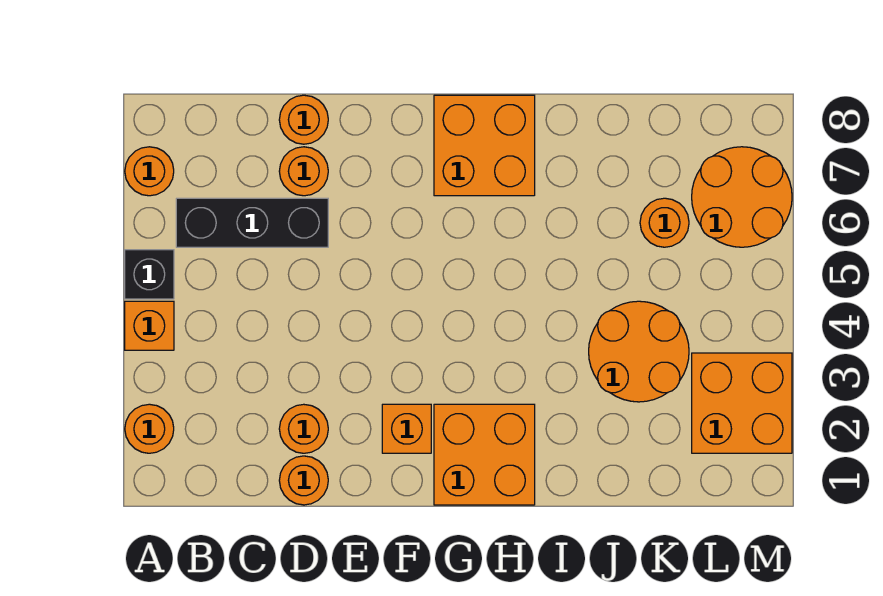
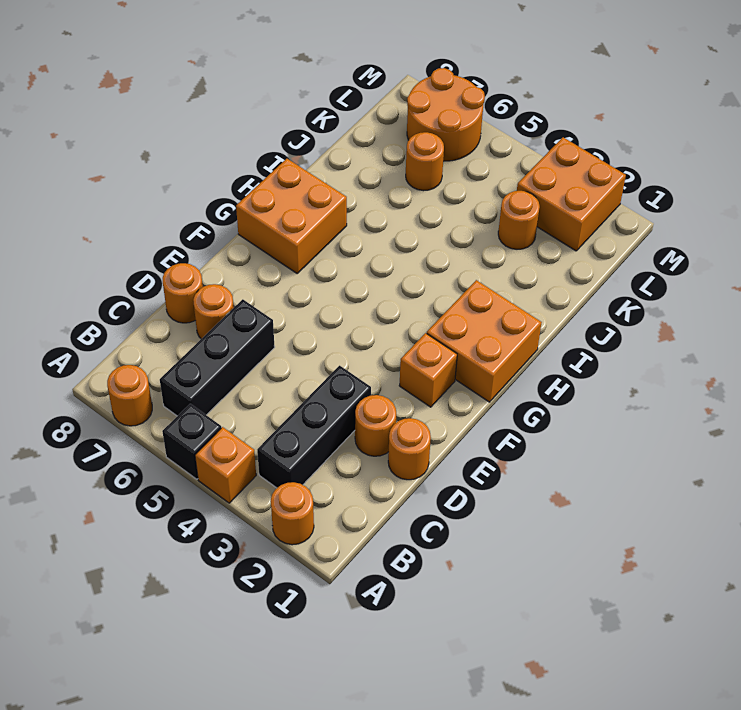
none -> black 1x3 brick [257,366,371,488]
orange 2x2 round brick [589,301,689,402] -> orange 1x1 round brick [498,191,540,249]

